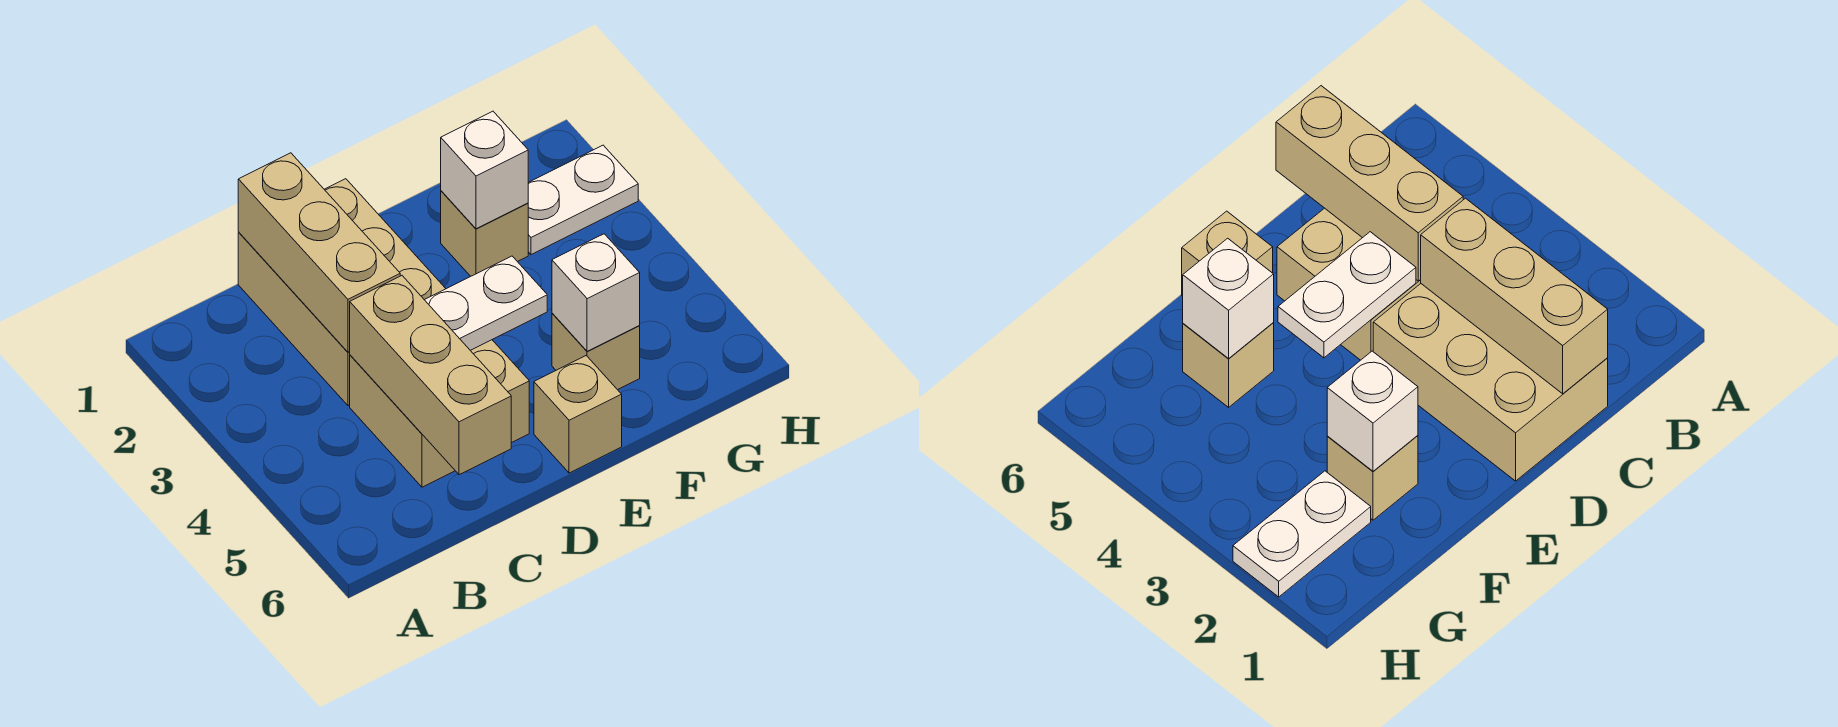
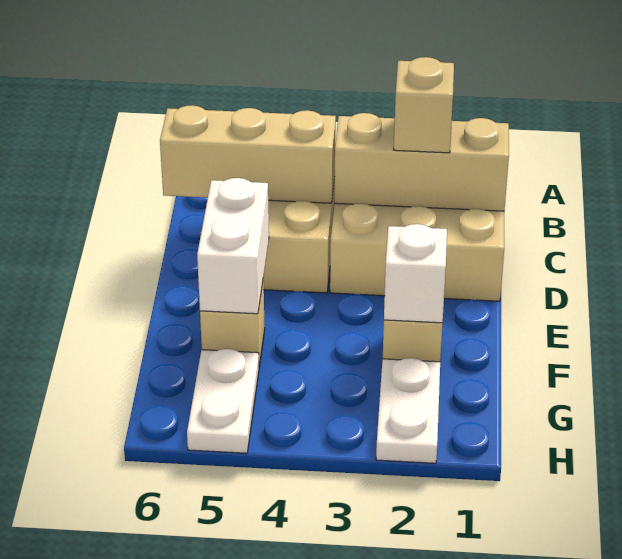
white 1x2 plate [425,256,547,350] -> white 1x2 plate moved to [187,349,259,453]
tan 1x1 brick [534,356,622,473] -> tan 1x1 brick moved to [394,57,454,153]
white 1x1 brick [552,234,640,351] -> white 1x2 brick [197,178,269,314]

